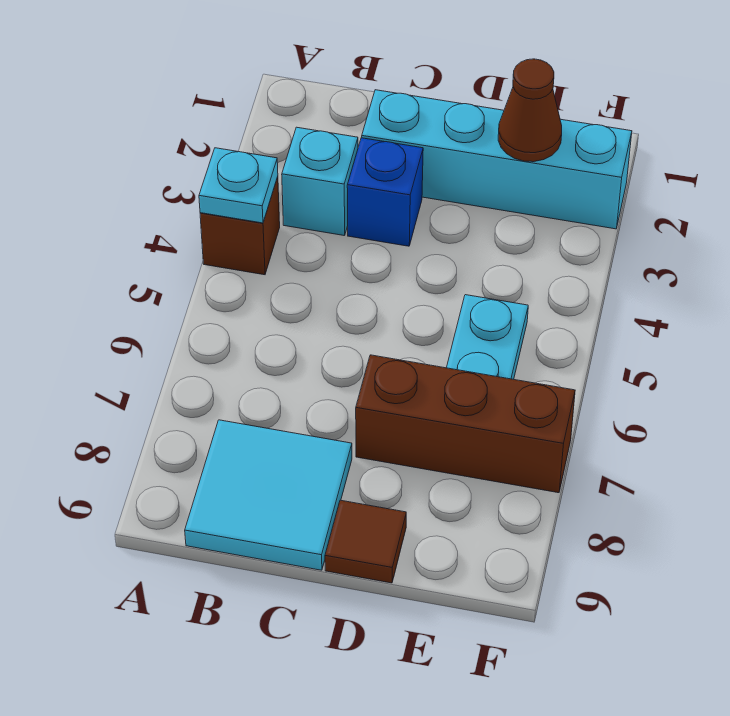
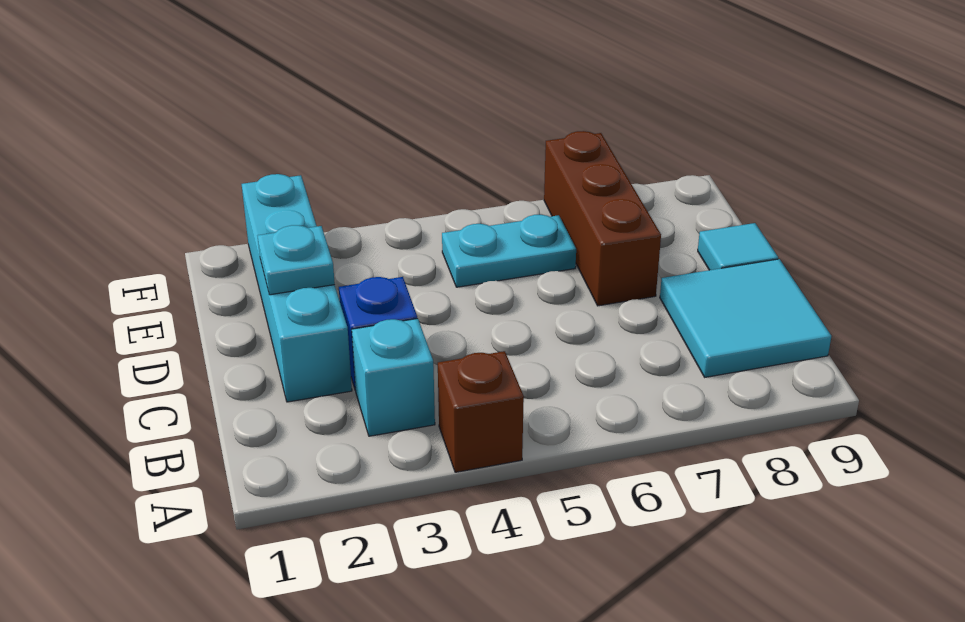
cyan 1x1 plate [199,148,278,223] -> cyan 1x1 plate moved to [258,225,335,295]
brown 1x1 tile [325,500,406,583] -> cyan 1x1 tile [698,223,778,270]
brown 1x1 cone [498,59,562,162] -> none

